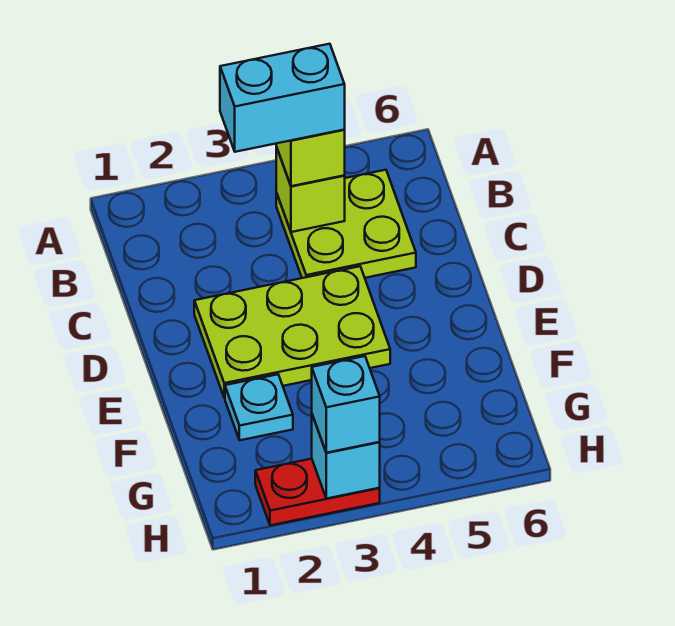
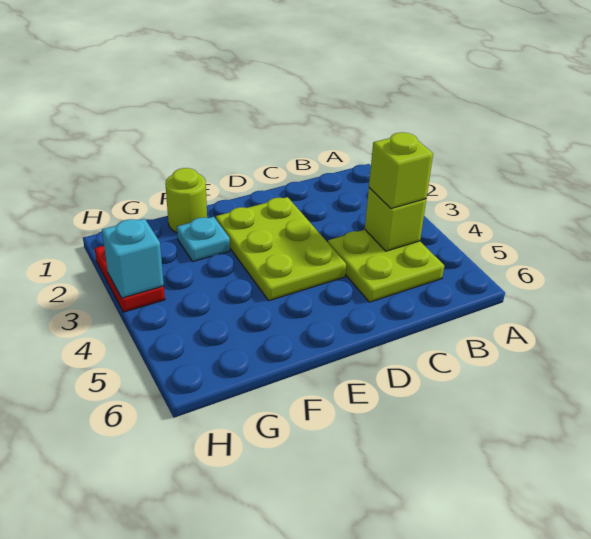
cyan 1x2 brick [220,44,345,152] -> none
none -> lime 1x1 round brick [165,168,207,233]
cyan 1x1 brick [312,356,380,453] -> none

